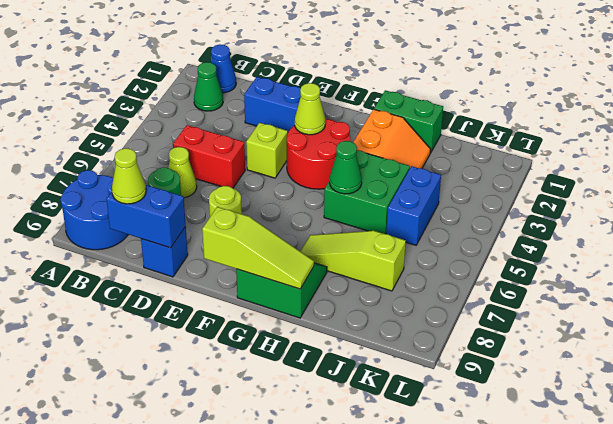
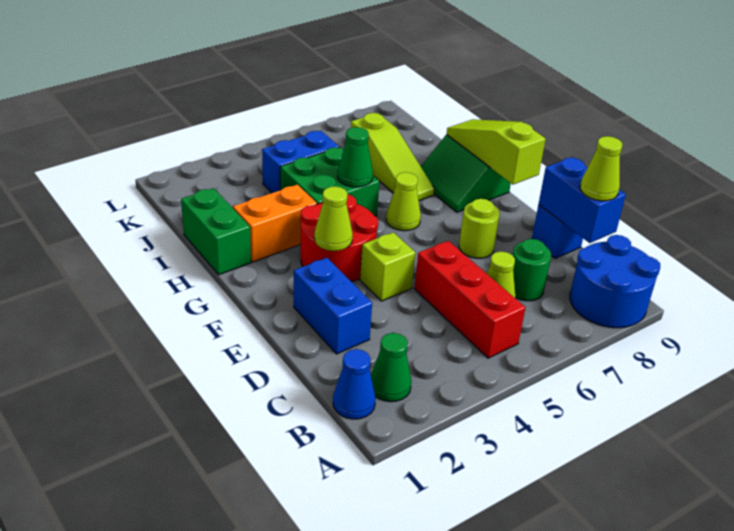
red 1x2 brick [173,125,245,188] -> red 1x3 brick [414,241,525,358]
none -> lime 1x1 cone [386,172,421,231]

